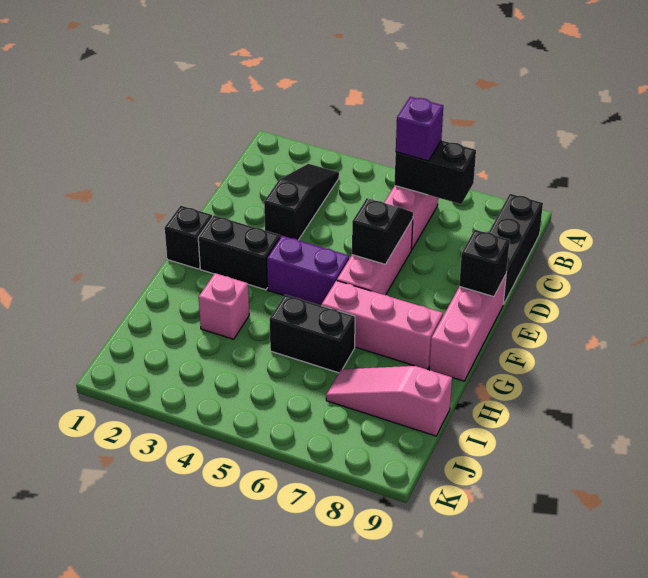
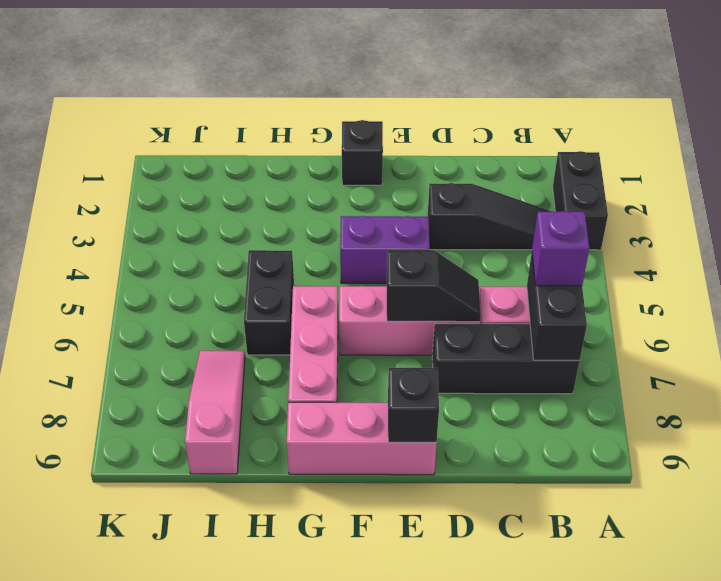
black 1x3 brick [489,194,543,304] -> black 1x3 brick moved to [432,324,580,394]
black 1x2 brick [198,215,280,290] -> black 1x2 brick moved to [553,151,608,250]
purple 1x2 brick [267,236,349,305] -> purple 1x2 brick turned to [340,216,430,283]
pink 1x1 brick [199,273,249,339] -> none

